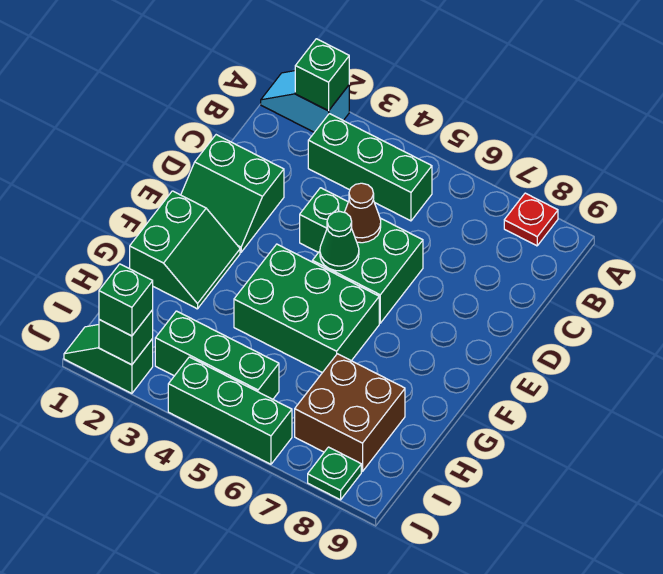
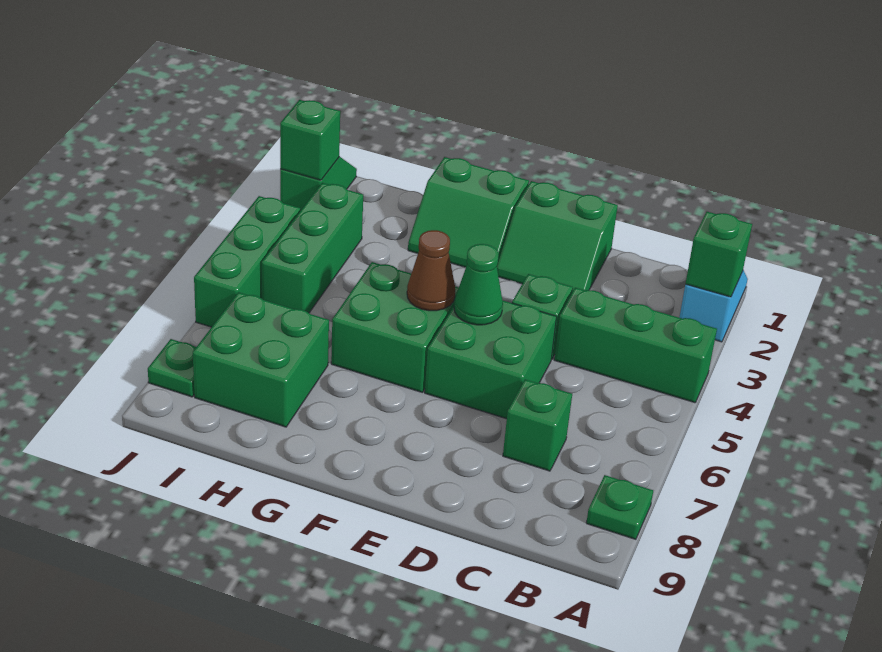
red 1x1 plate [504,193,558,246] -> green 1x1 plate [586,475,653,539]
green 1x3 brick [308,114,432,221] -> green 1x3 brick turned to [554,288,717,403]
green 2x2 slope [181,135,284,252] -> green 2x2 slope turned to [497,181,618,292]
brown 1x1 cone [344,183,381,243] -> brown 1x1 cone moved to [407,230,455,311]
green 2x3 brick [234,244,379,373] -> green 2x2 brick [331,262,459,392]
brown 2x2 brick [295,354,405,472] -> green 2x2 brick [193,292,329,427]
green 1x1 brick [99,264,153,336] -> green 1x1 brick moved to [503,380,572,471]

